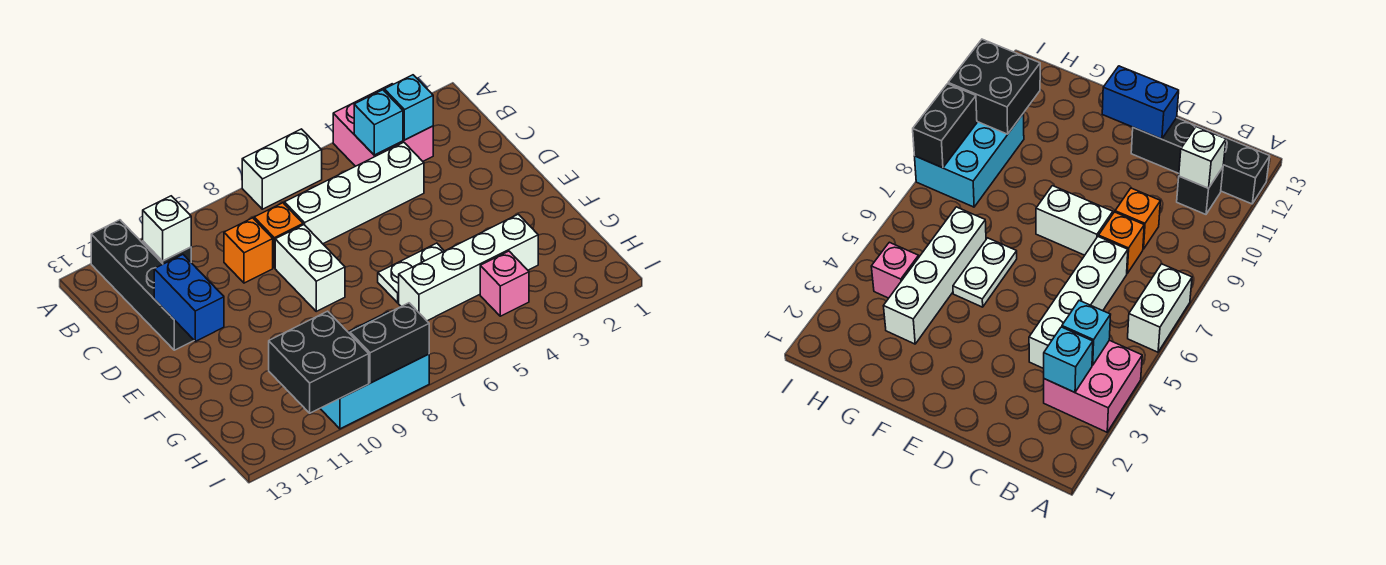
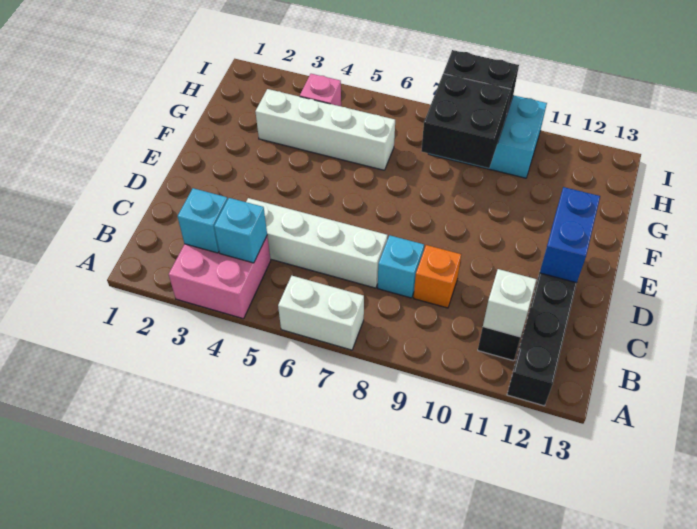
orange 1x1 brick [254,203,303,268] -> cyan 1x1 brick [378,235,424,298]
white 1x2 brick [275,225,345,311] -> none
white 1x2 plate [378,243,444,303] -> none
black 2x2 brick [269,311,369,413] -> black 2x2 brick moved to [421,74,511,168]

